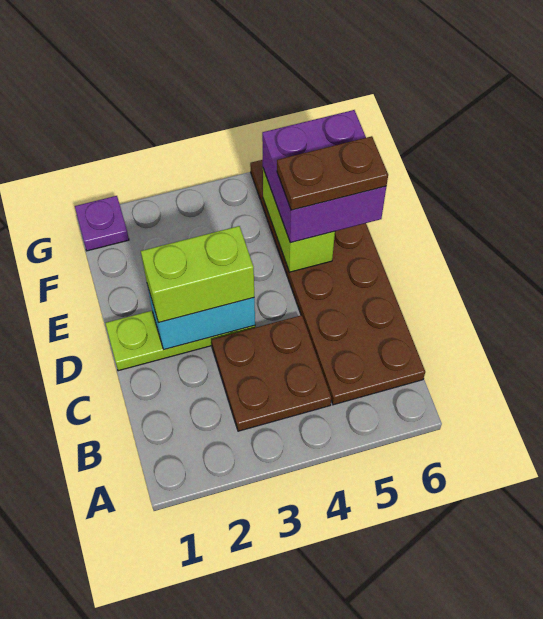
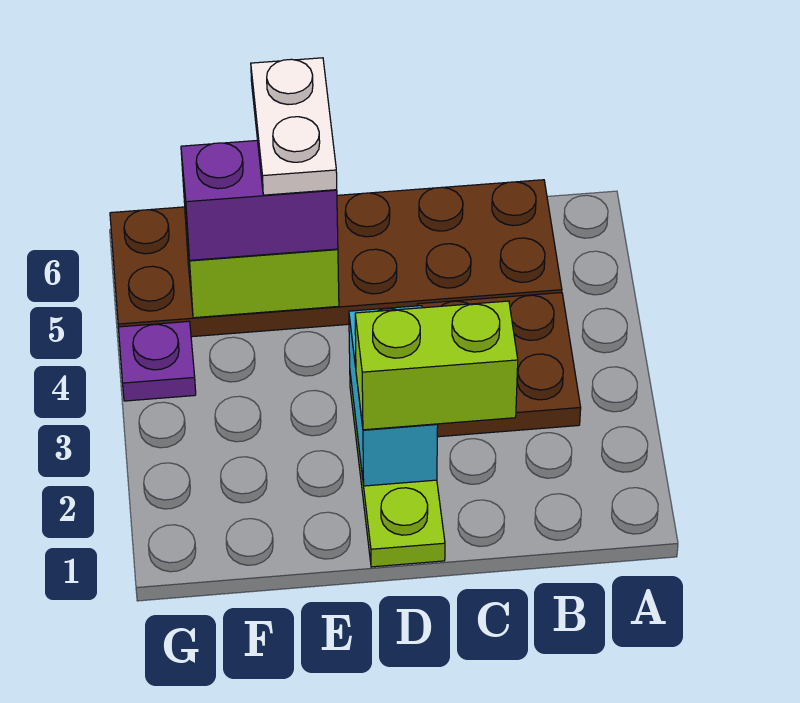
lime 1x2 brick [141,226,254,323] -> lime 1x2 brick turned to [355,301,518,430]
purple 2x2 brick [262,110,386,243] -> purple 1x2 brick [181,140,338,260]
brown 1x2 plate [277,136,388,210] -> white 1x2 plate [251,58,337,195]
purple 1x1 plate [75,196,129,251] -> purple 1x1 plate moved to [118,321,196,401]

